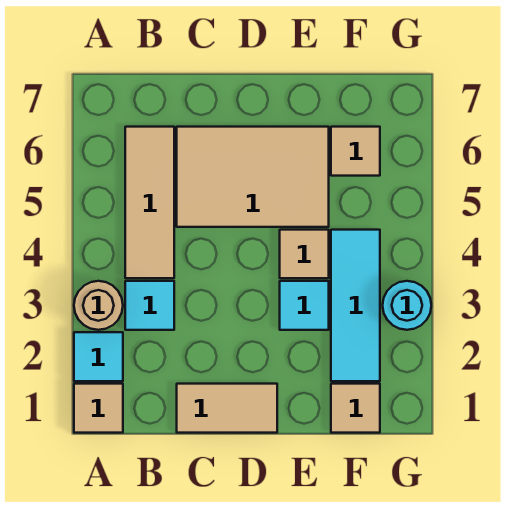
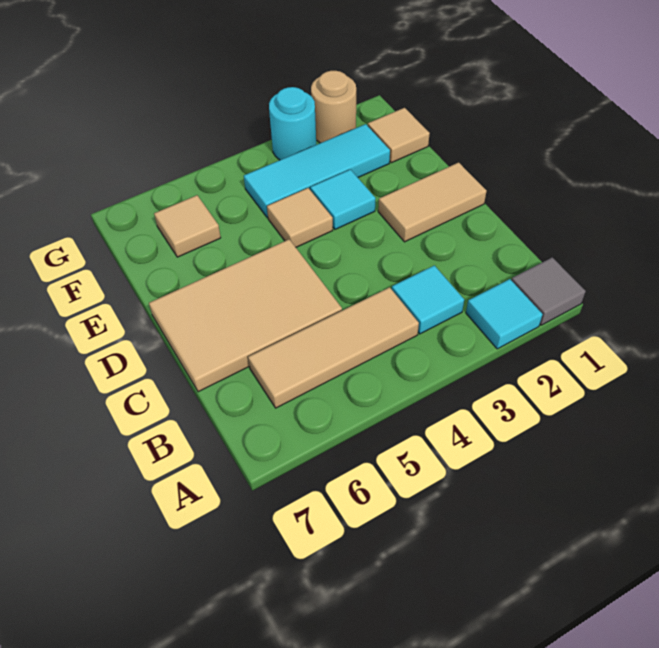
tan 1x1 tile [74,384,123,433] -> grey 1x1 tile [511,257,586,325]
tan 1x1 round brick [74,281,123,330] -> tan 1x1 round brick moved to [311,71,356,143]
tan 1x2 tile [177,384,277,433] -> tan 1x2 tile turned to [378,162,487,242]
tan 2x3 tile [177,127,329,227] -> tan 2x3 tile turned to [149,239,342,392]

